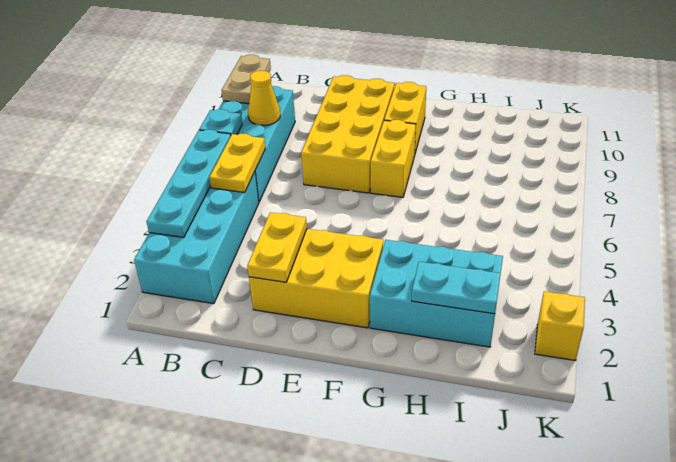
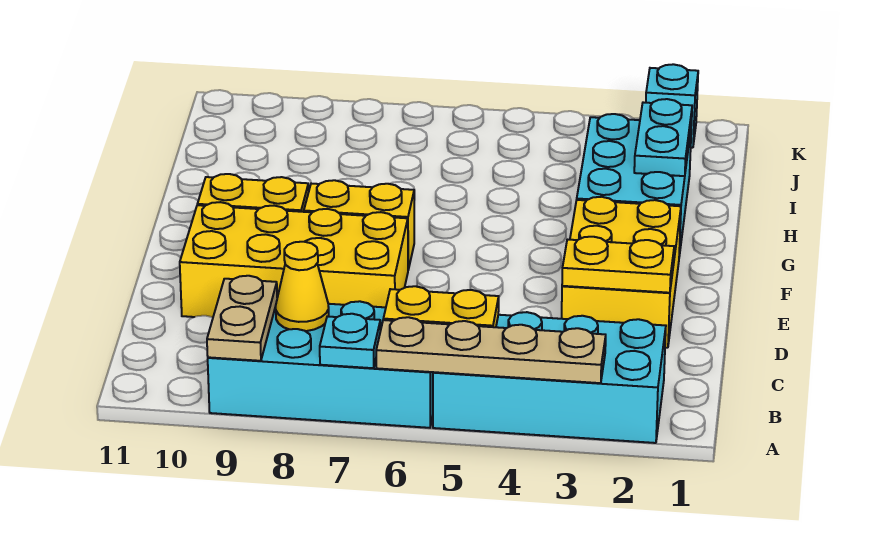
cyan 1x4 plate [147,130,231,238] -> tan 1x4 plate [376,317,606,383]
tan 1x2 plate [222,55,271,104] -> tan 1x2 plate turned to [207,276,277,361]
yellow 1x1 brick [535,291,585,360] -> cyan 1x1 brick [646,64,698,148]

